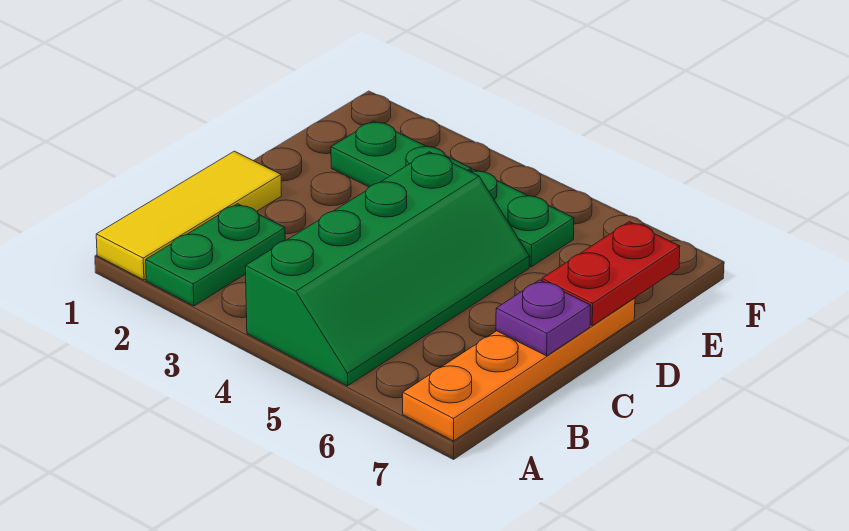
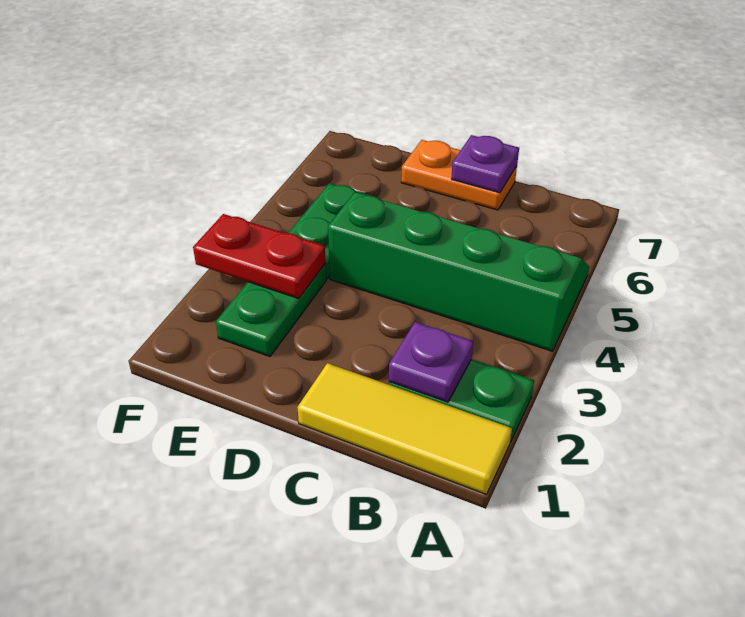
orange 1x4 plate [403,298,635,441] -> orange 1x2 plate [401,140,517,210]
none -> purple 1x1 plate [389,322,473,402]
red 1x2 plate [542,222,680,325] -> red 1x2 plate moved to [193,214,326,298]

